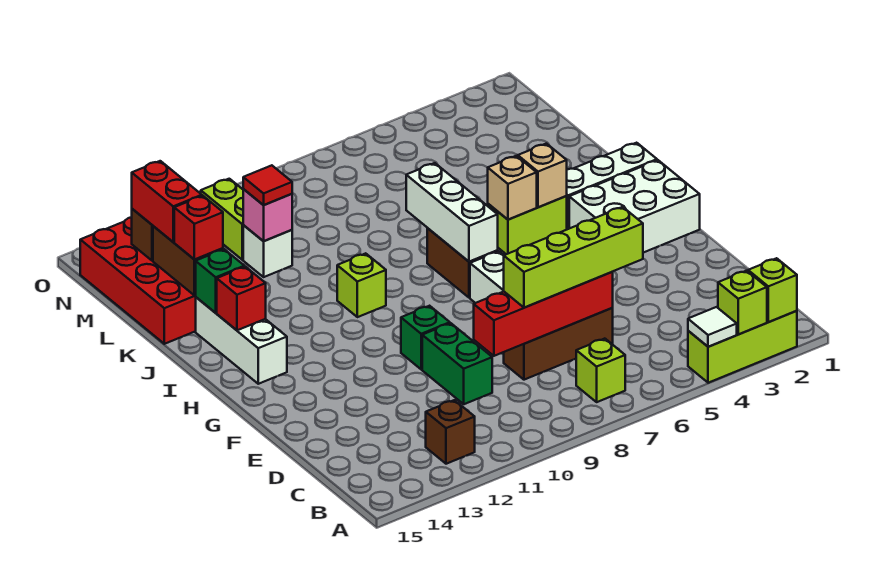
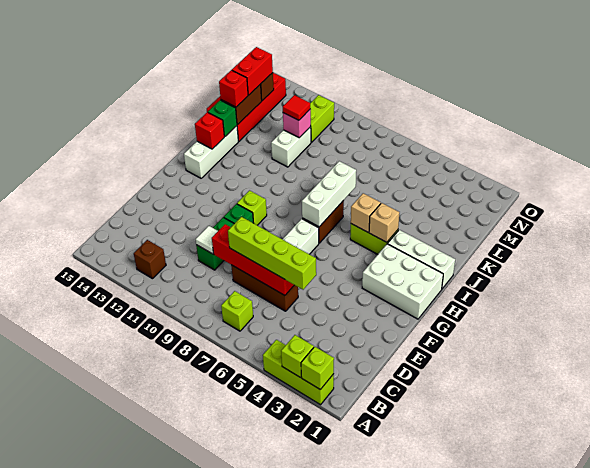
white 1x1 tile [688,307,737,347] -> white 1x1 tile moved to [196,226,218,254]
lime 1x1 brick [337,253,386,317] -> lime 1x1 brick moved to [237,191,267,225]
white 1x1 brick [243,225,292,277] -> white 1x2 brick [271,127,311,167]

